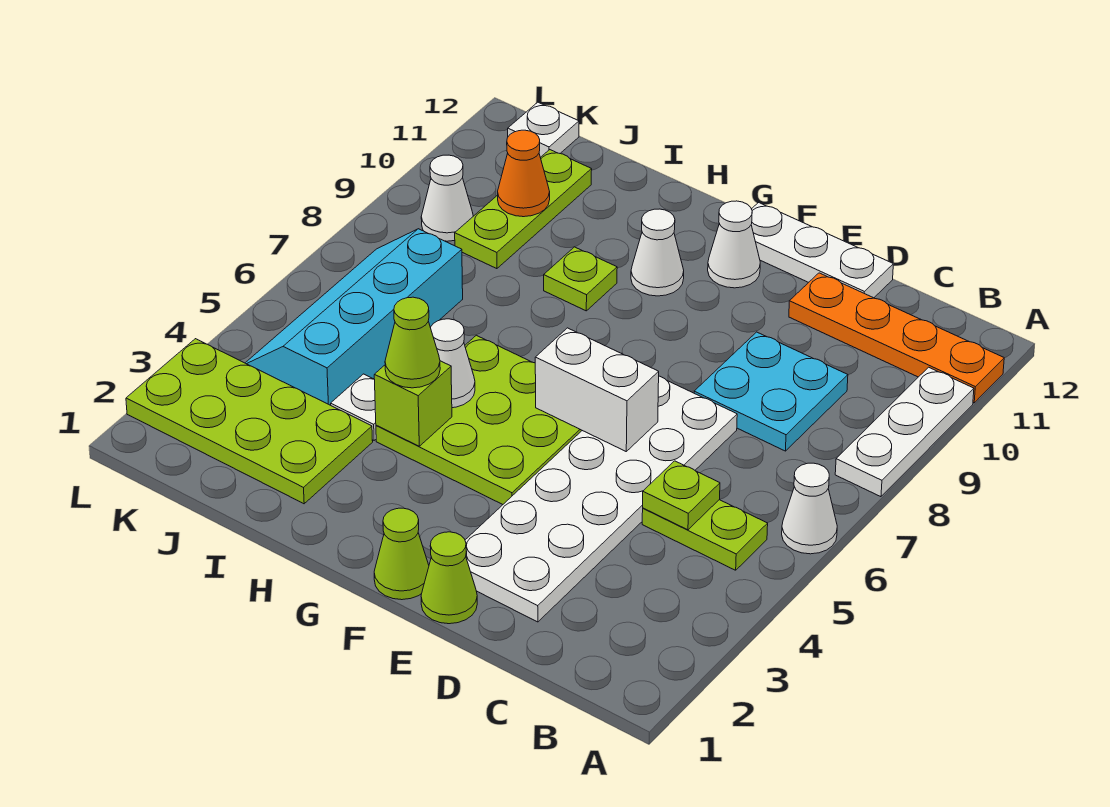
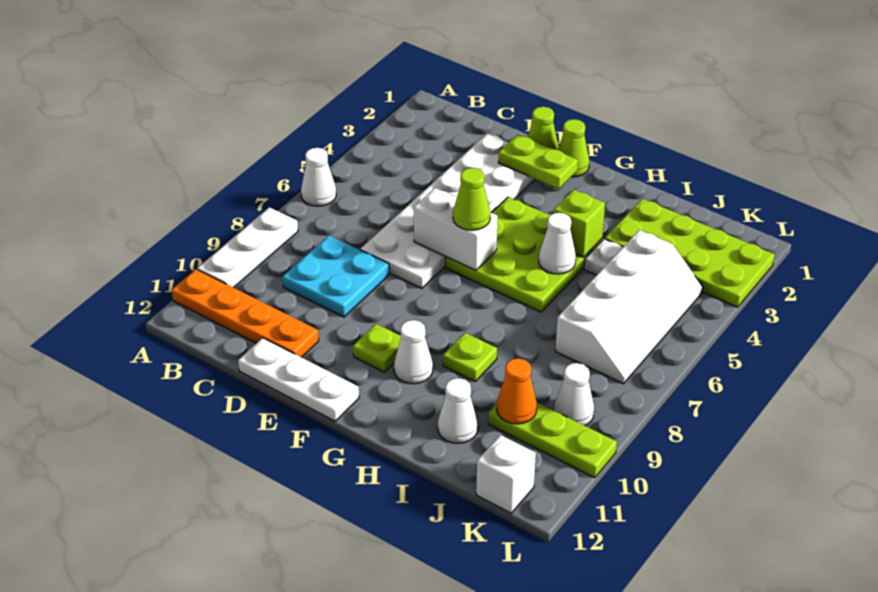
lime 1x2 plate [642,500,768,570] -> lime 1x2 plate moved to [498,135,578,189]
lime 1x1 plate [643,461,720,530] -> lime 1x1 plate moved to [353,324,401,372]
white 1x1 cone [708,201,760,288] -> white 1x1 cone moved to [438,378,478,443]
lime 1x1 cone [385,297,440,388] -> lime 1x1 cone moved to [453,168,491,230]
cyan 2x4 slope [246,229,463,405] -> white 2x4 slope [555,230,703,384]
lime 1x3 plate [455,150,592,269] -> lime 1x3 plate turned to [488,403,617,478]
white 1x1 plate [508,102,579,158] -> white 1x1 brick [476,435,536,513]

